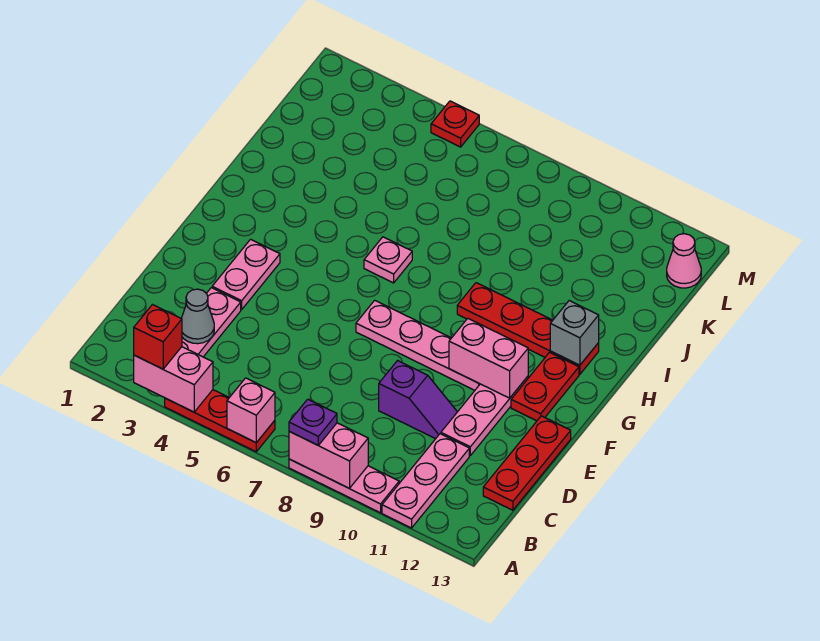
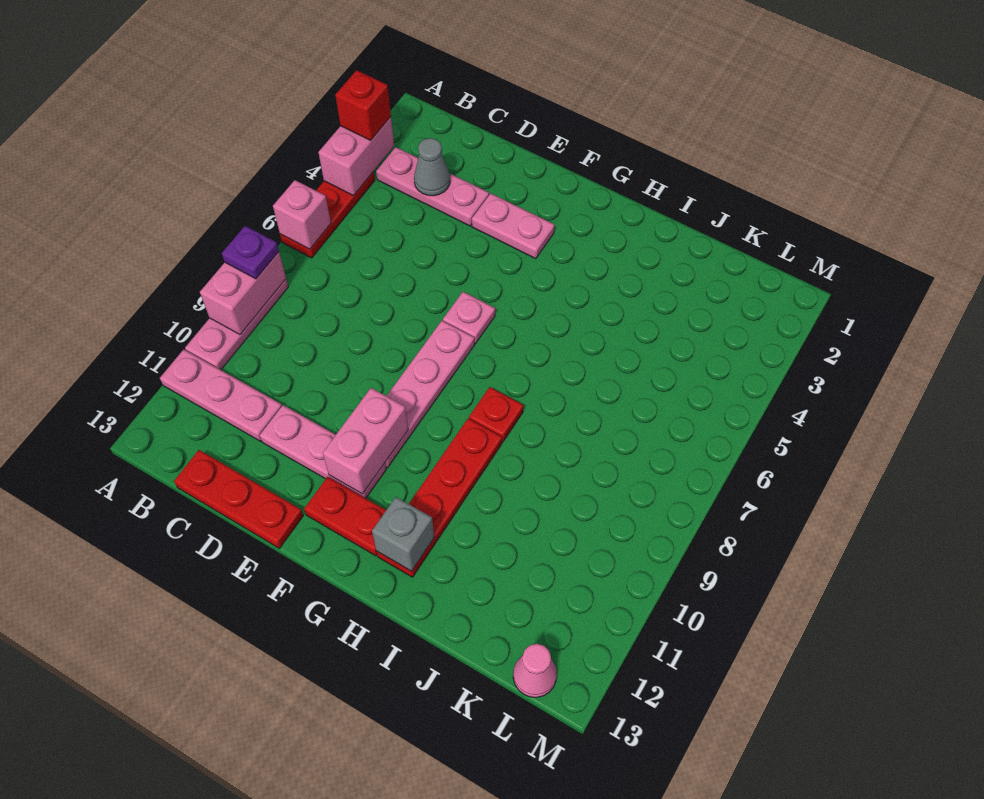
purple 1x2 slope [379,361,457,439] -> none
pink 1x1 plate [364,237,412,283] -> pink 1x1 plate moved to [443,292,495,344]
red 1x1 plate [431,101,479,147] -> red 1x1 plate moved to [469,387,523,442]

